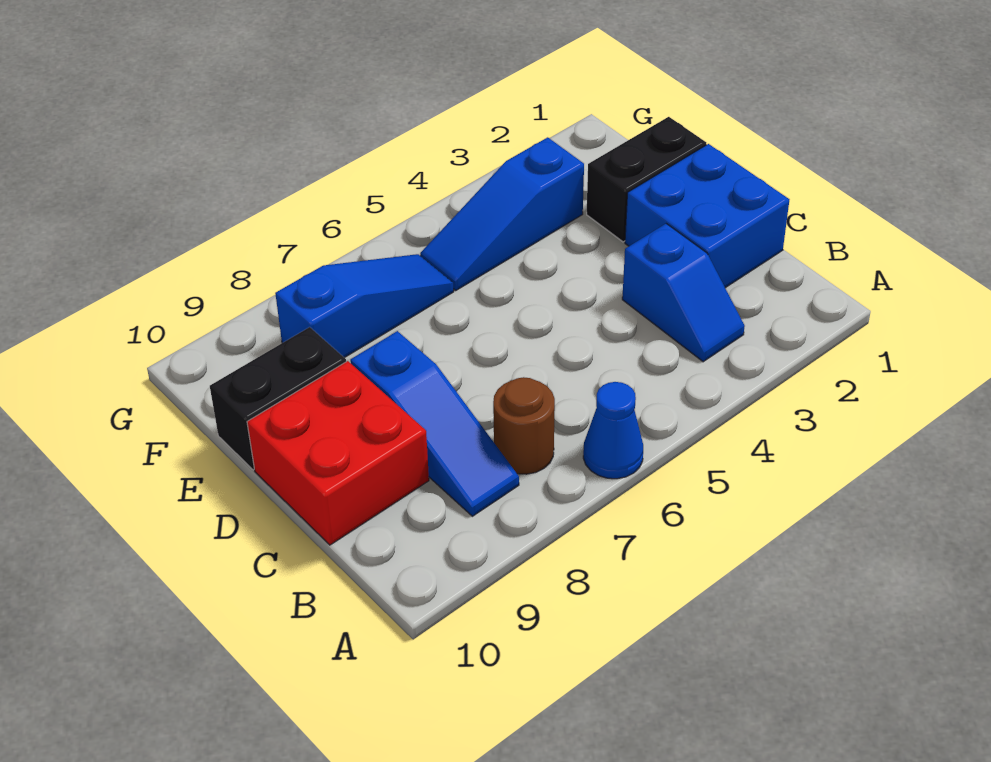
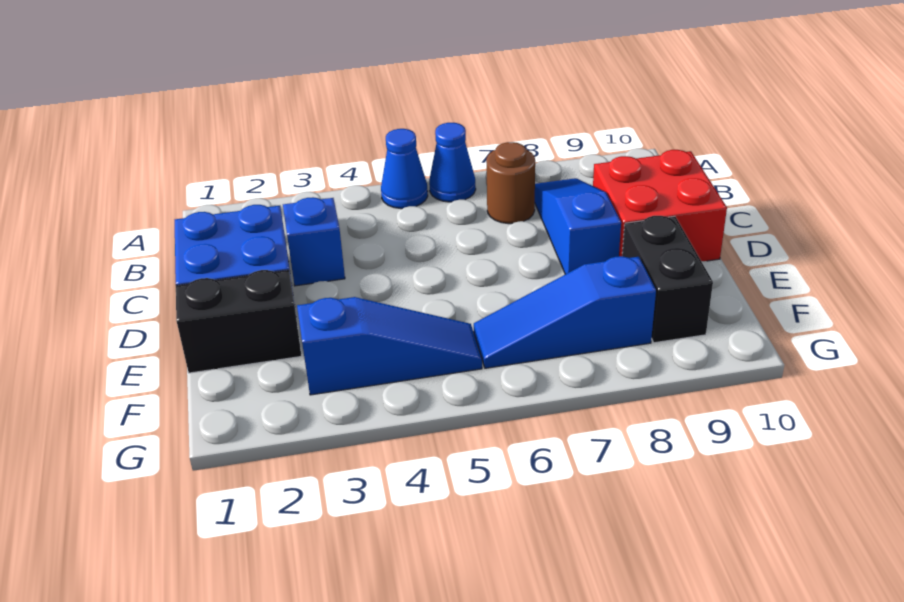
none -> blue 1x1 cone [381,129,428,209]
black 1x2 brick [210,327,346,470] -> black 1x2 brick turned to [622,216,713,343]

